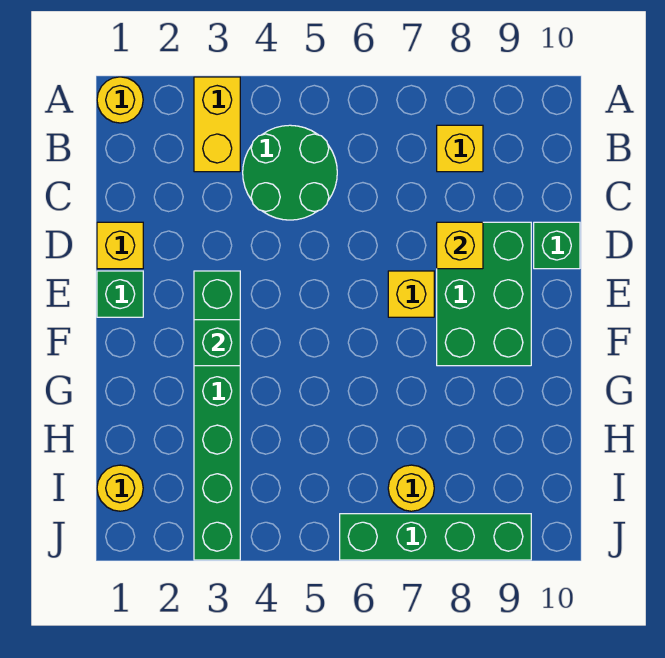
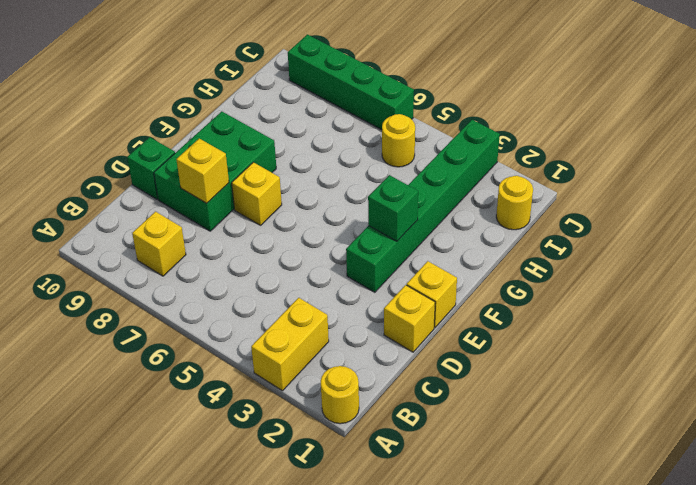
green 2x2 round brick [243,125,337,220] -> none
green 1x1 brick [97,271,143,317] -> yellow 1x1 brick [407,261,457,328]
yellow 1x1 round brick [388,465,434,511] -> yellow 1x1 round brick moved to [382,114,415,167]

